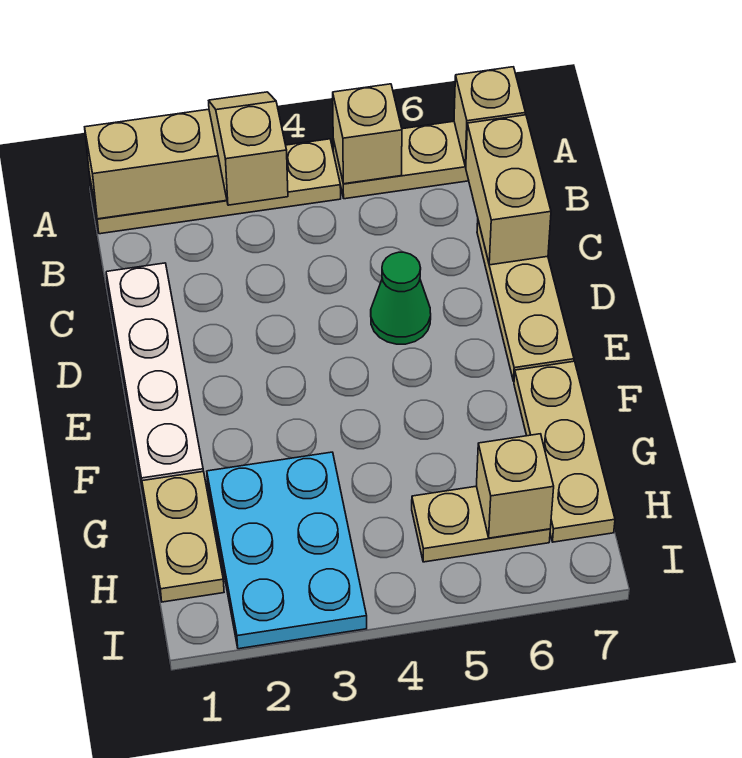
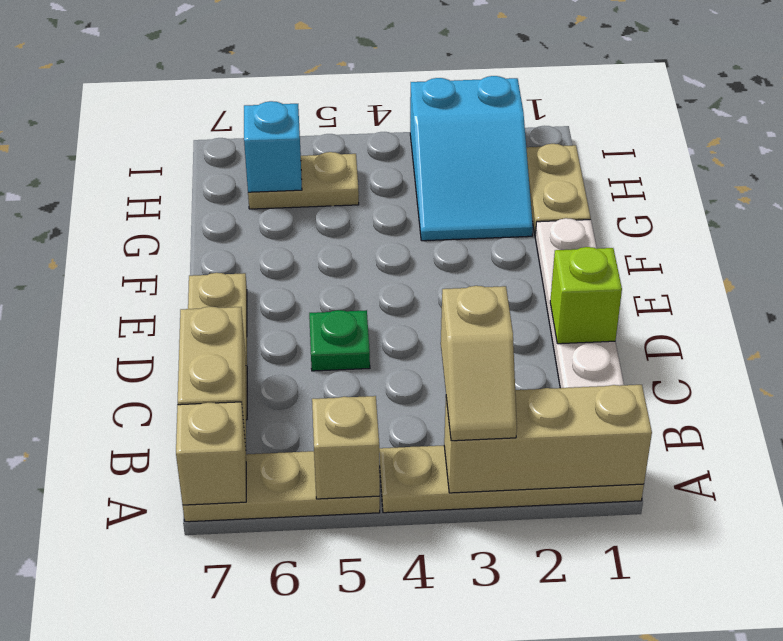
none -> lime 1x1 brick [550,247,622,344]
green 1x1 cone [371,252,431,344] -> green 1x1 plate [309,310,370,371]
tan 1x3 plate [514,361,615,542] -> none
cyan 2x3 plate [207,452,367,649] -> cyan 2x3 slope [410,76,533,241]
tan 1x1 brick [477,434,554,538] -> cyan 1x1 brick [244,101,302,192]

